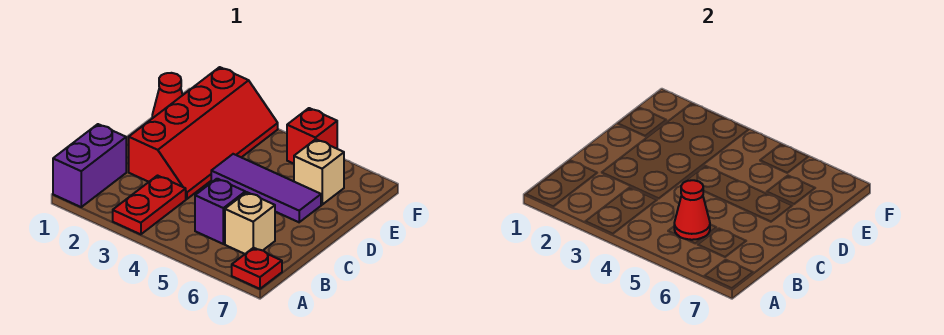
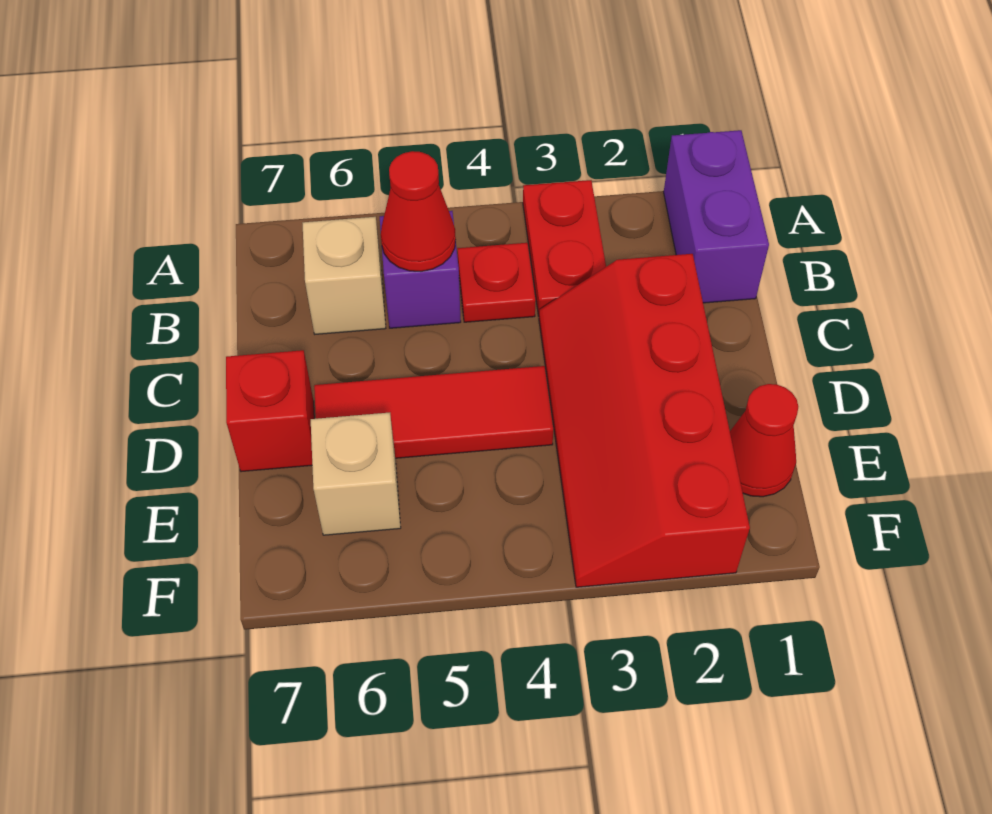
red 1x1 plate [232,248,282,289] -> red 1x1 plate moved to [457,243,536,322]
purple 1x3 tile [211,154,321,222] -> red 1x3 tile [314,366,553,458]
red 1x1 brick [287,108,337,164] -> red 1x1 brick moved to [226,350,314,472]

